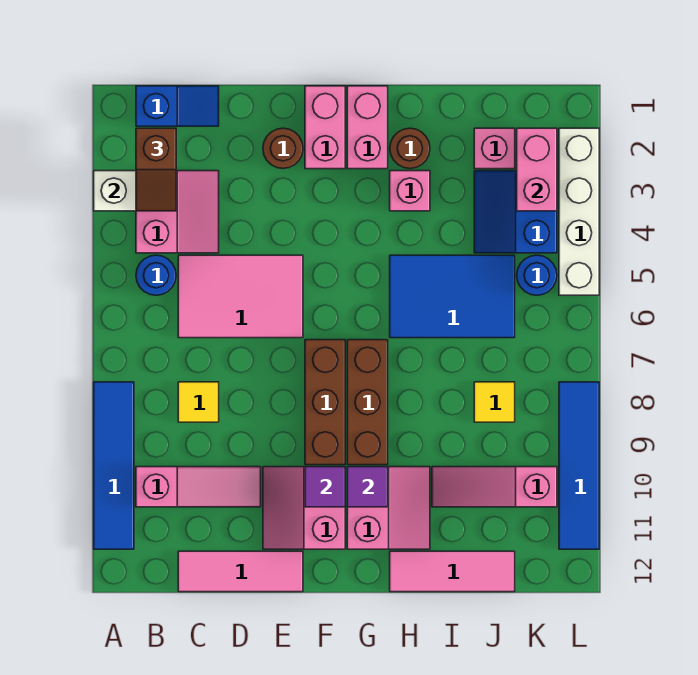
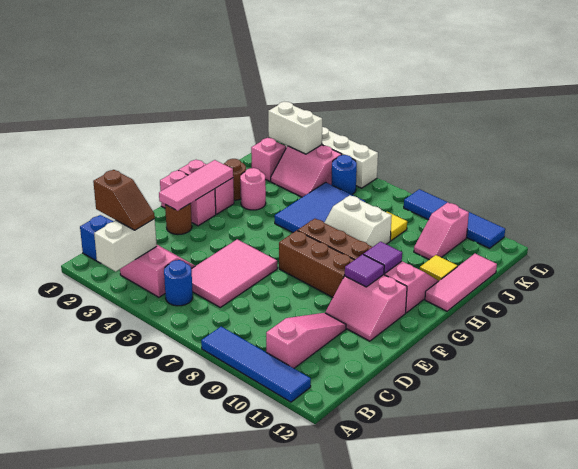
yellow 1x1 tile [178,382,219,422] -> yellow 1x1 tile moved to [420,255,457,281]
pink 1x3 tile [178,551,303,592] -> pink 1x3 tile moved to [159,160,233,211]
pink 1x1 brick [390,171,430,211] -> pink 1x1 round brick [240,168,266,210]
none -> white 2x2 slope [324,195,392,247]
pink 1x3 slope [432,467,557,507] -> pink 1x2 slope [414,203,469,260]
blue 2x2 slope [474,171,557,253] -> pink 2x2 slope [271,145,342,197]
pink 1x2 brick [517,128,557,211] -> white 1x2 brick [268,102,322,154]

